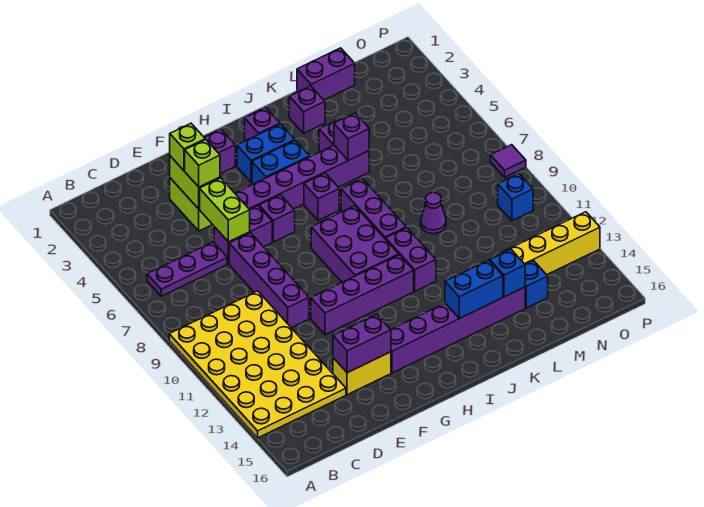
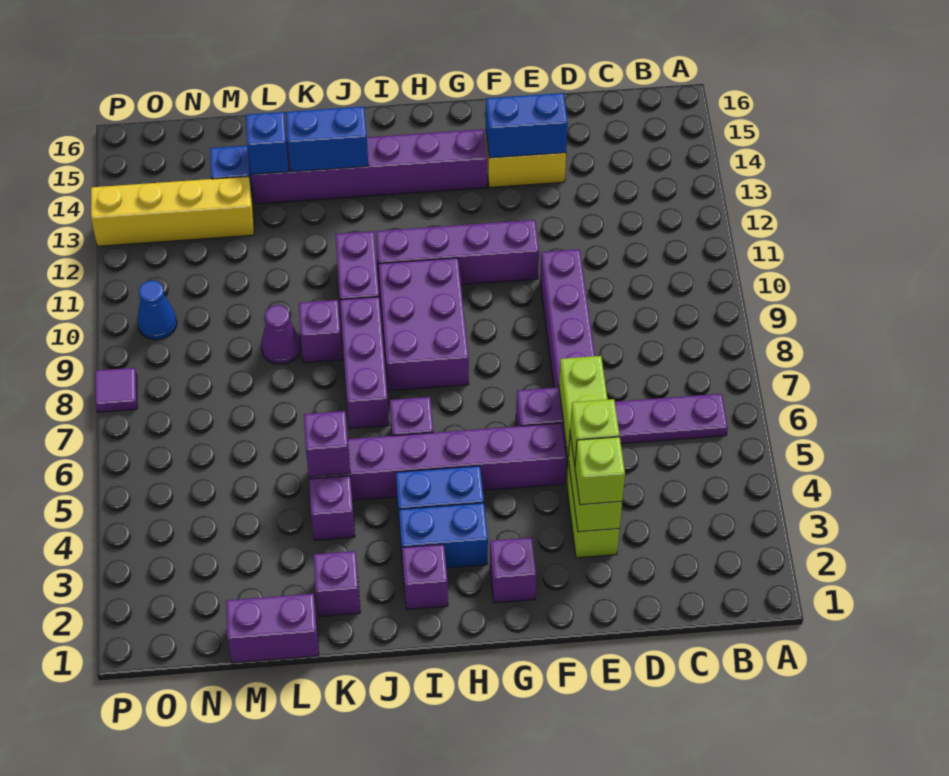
yellow 4x6 plate [169,291,346,438] -> none
purple 1x2 brick [333,314,391,373] -> blue 1x2 brick [486,93,568,158]
purple 1x1 brick [259,195,295,242] -> purple 1x1 brick moved to [299,300,342,363]
blue 1x1 brick [498,174,533,221] -> blue 1x1 cone [137,281,177,340]

